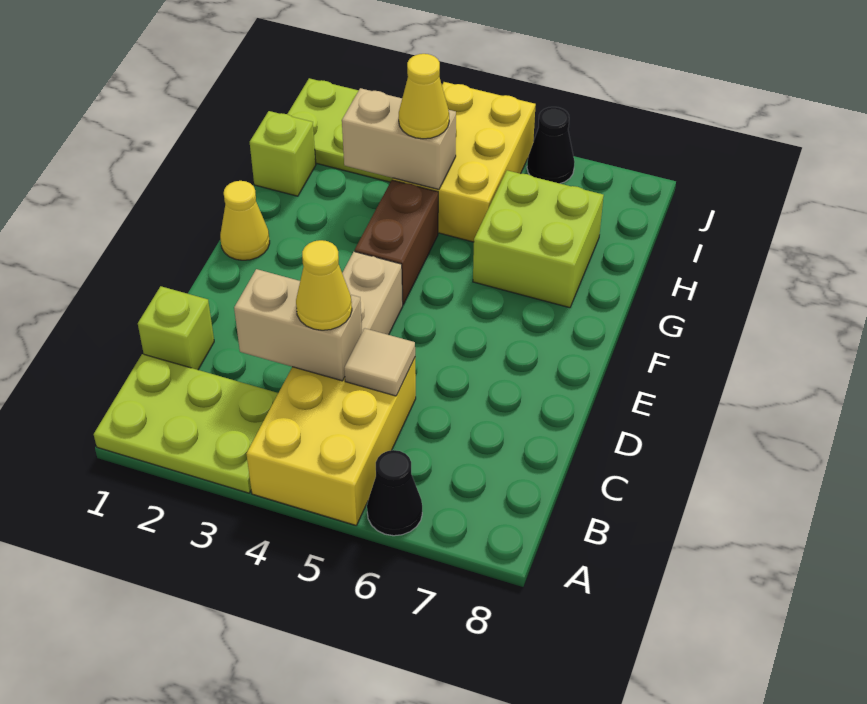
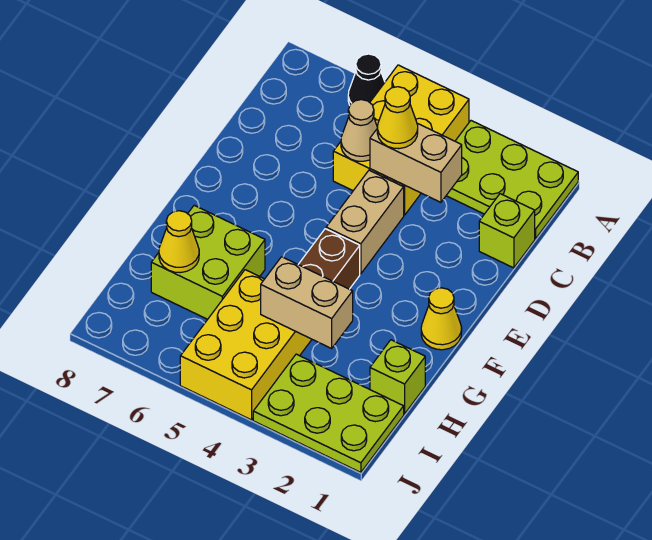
tan 1x1 tile [344,328,415,396] -> tan 1x1 cone [341,100,378,161]
yellow 1x1 cone [399,54,449,139] -> yellow 1x1 cone moved to [159,211,199,273]
black 1x1 cone [527,107,575,184] -> none

